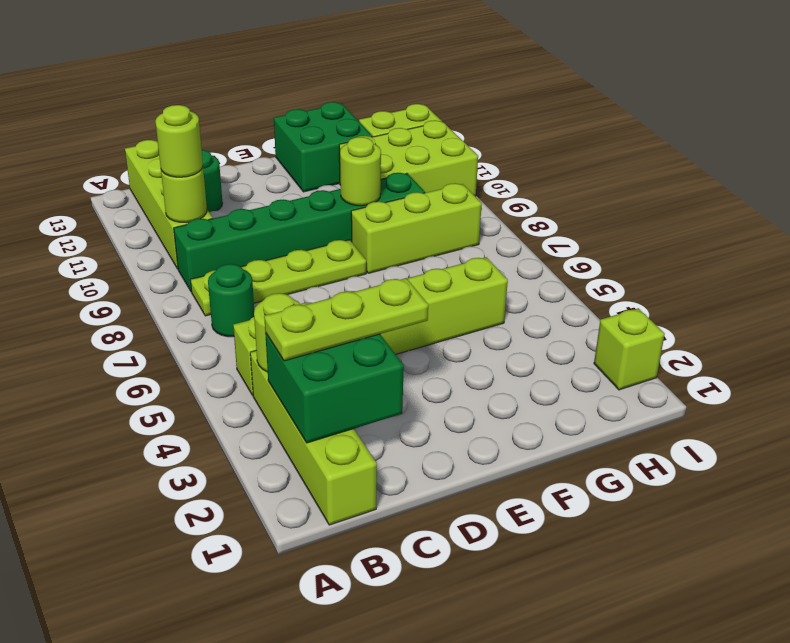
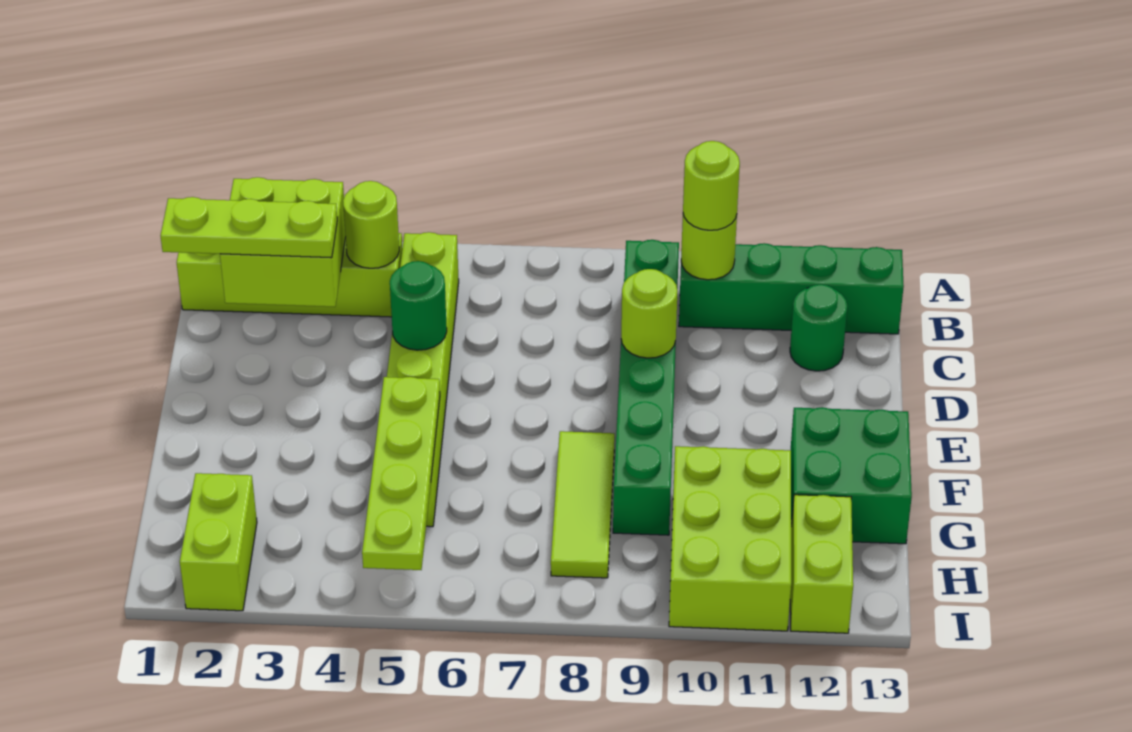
green 2x2 brick [265,333,404,443] -> lime 2x2 brick [220,177,346,307]
lime 1x3 plate [264,278,428,361] -> lime 1x3 plate turned to [161,197,337,258]
green 1x1 round brick [208,264,254,337] -> green 1x1 round brick moved to [390,261,447,350]
lime 1x4 plate [190,240,366,316] -> lime 1x4 plate moved to [362,377,440,570]
lime 1x4 brick [125,140,213,269] -> green 1x4 brick [679,243,904,334]
lime 1x3 brick [351,183,482,273] -> lime 1x3 tile [551,431,615,578]
lime 1x1 round brick [340,137,381,206] -> lime 1x1 round brick moved to [621,269,677,358]
lime 1x1 brick [594,308,665,390] -> lime 1x2 brick [180,473,257,611]

